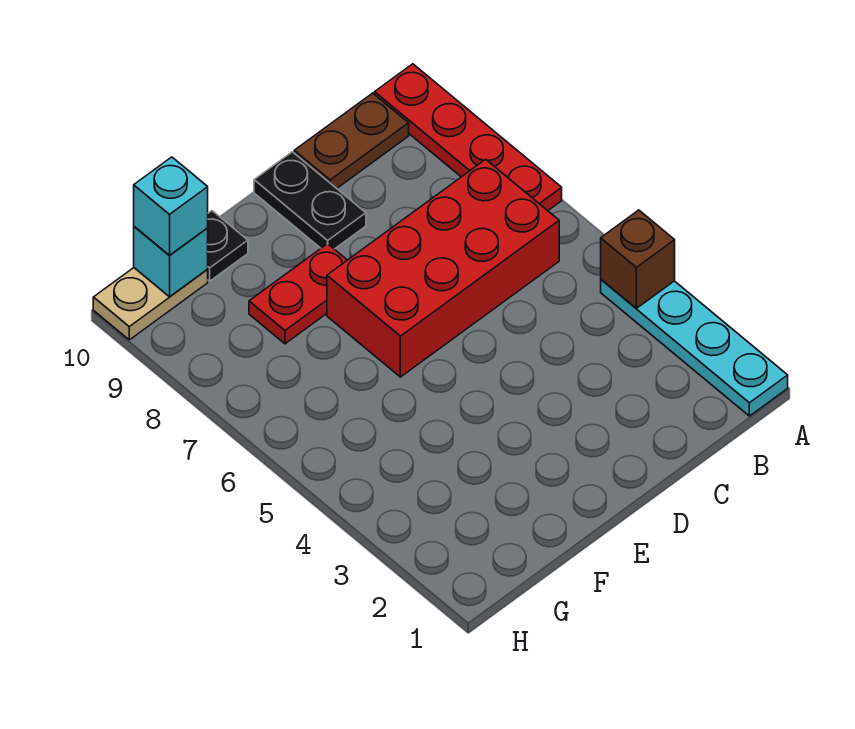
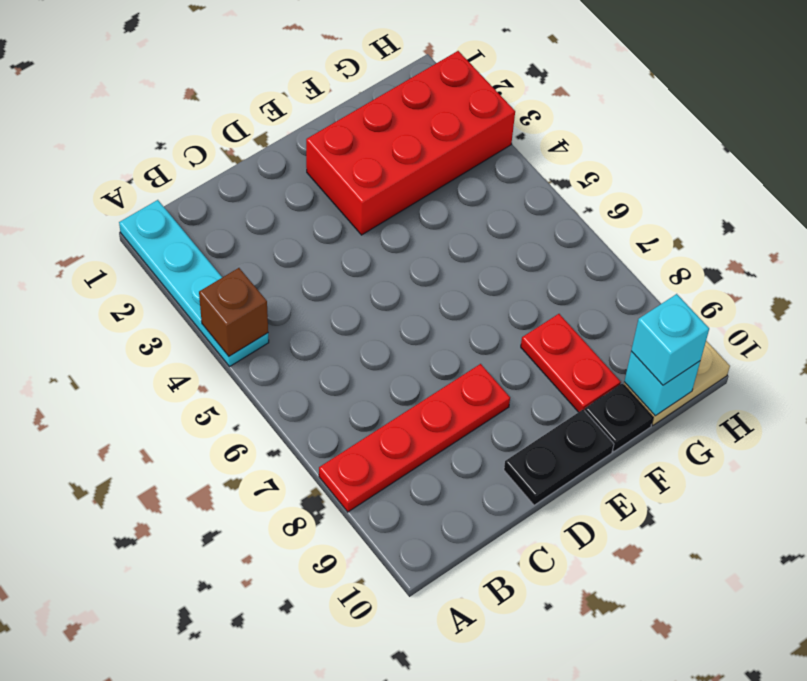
red 1x4 plate [375,64,562,211] -> red 1x4 plate turned to [319,364,510,512]
red 2x4 brick [327,159,559,377] -> red 2x4 brick moved to [306,51,515,235]
brown 1x2 plate [294,93,409,188] -> none
black 1x2 plate [254,152,366,249] -> black 1x2 plate turned to [504,410,614,505]
red 1x2 plate [249,244,347,344] -> red 1x2 plate turned to [521,314,621,412]

